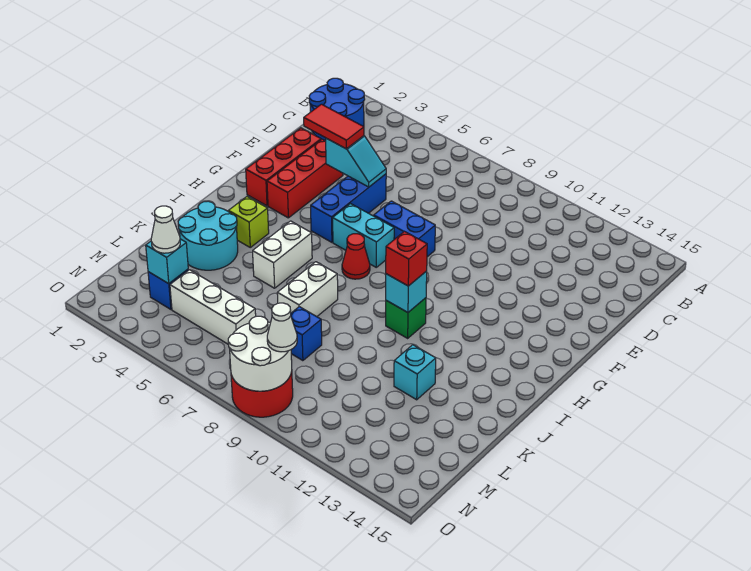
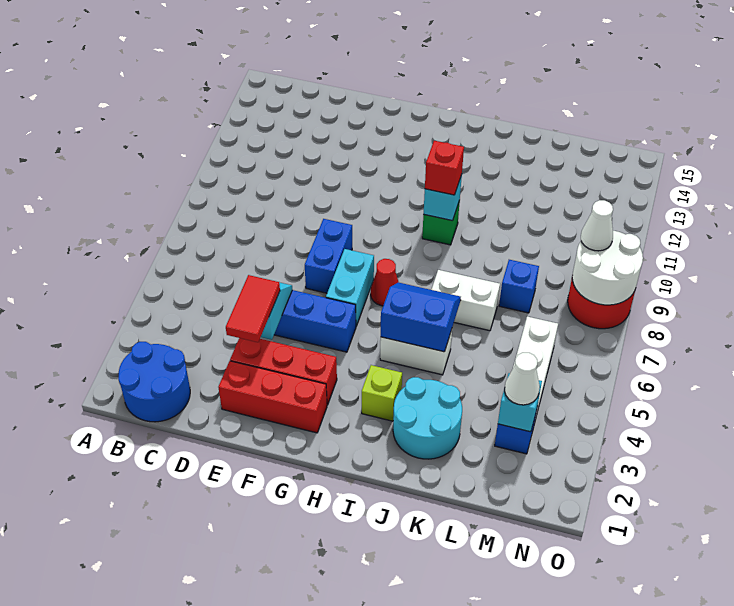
none -> blue 2x2 slope [381,282,461,352]
cyan 1x1 brick [394,345,436,400] -> none

